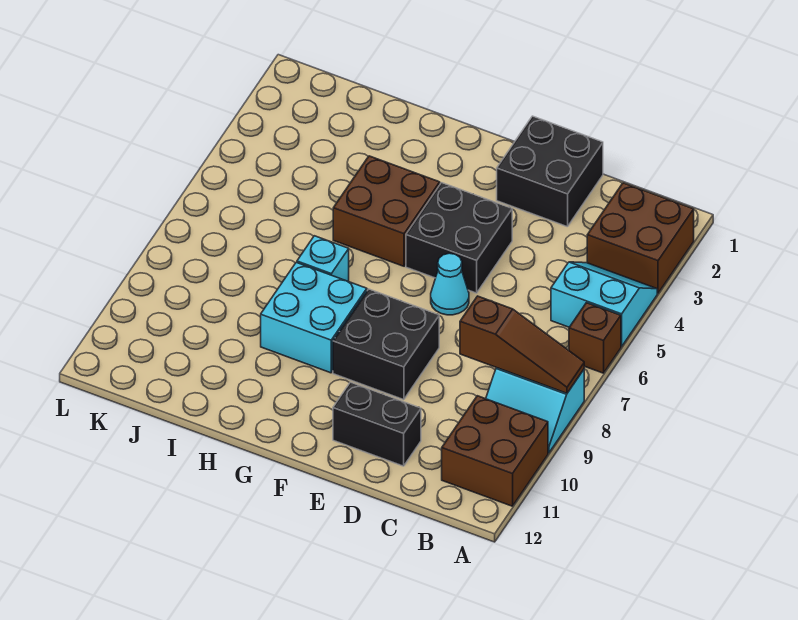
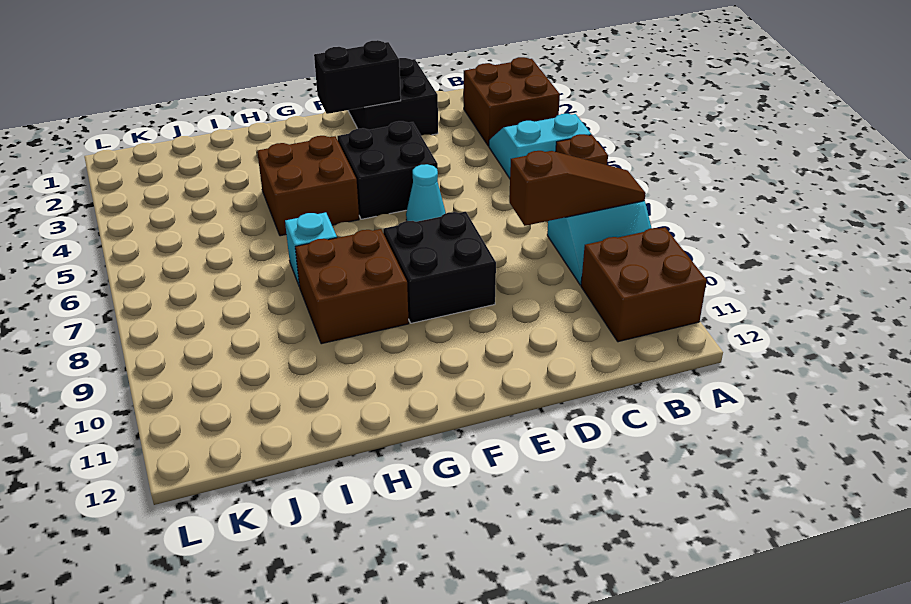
black 1x2 brick [333,382,421,466] -> black 1x2 brick moved to [314,40,401,114]
cyan 2x2 brick [261,262,367,373] -> brown 2x2 brick [295,229,409,344]

